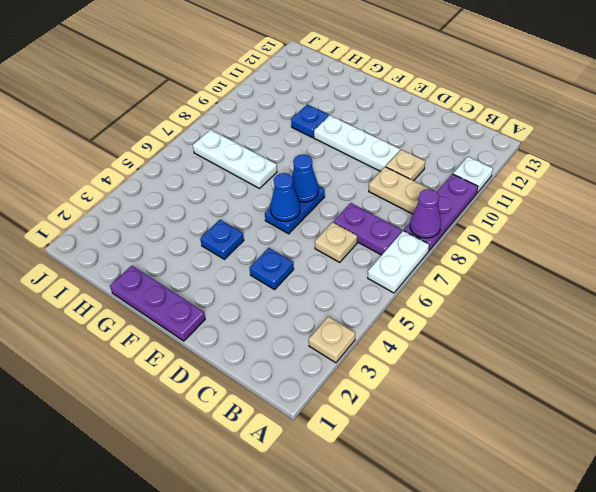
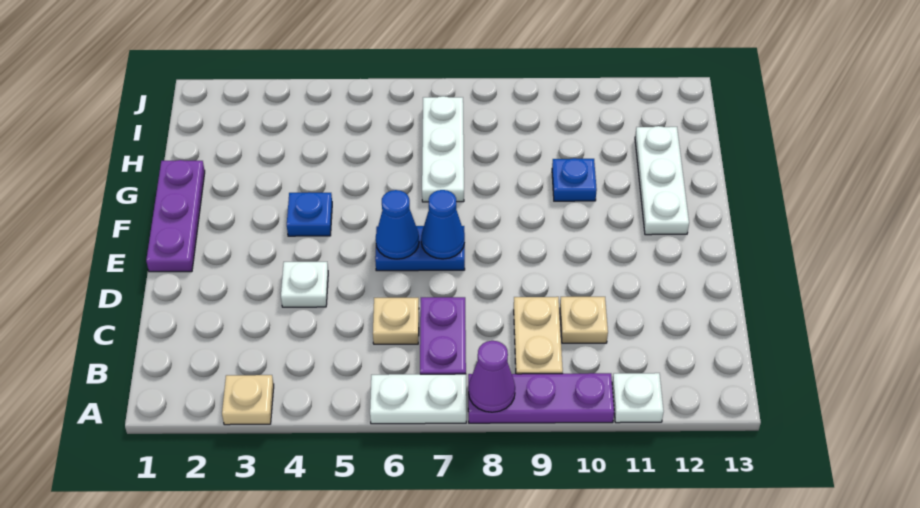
blue 1x1 plate [250,248,294,290] -> white 1x1 plate [281,262,328,307]
white 1x3 plate [314,115,400,171] -> white 1x3 plate moved to [635,126,689,235]

